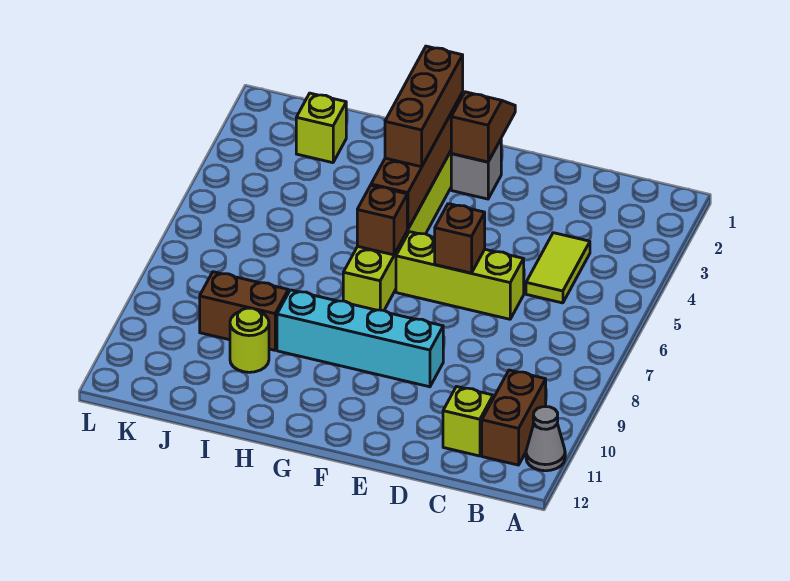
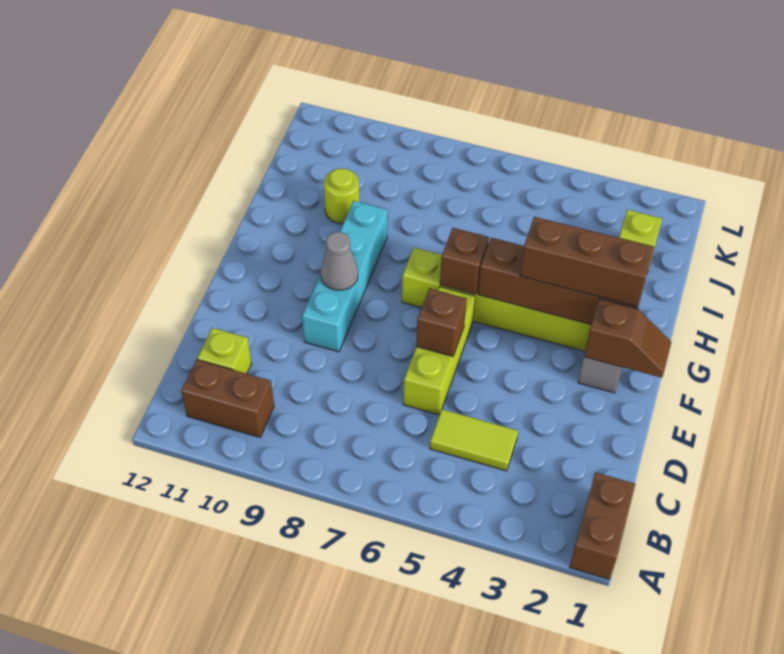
grey 1x1 cone [526,407,565,471] -> grey 1x1 cone moved to [321,232,358,290]
brown 1x2 brick [200,272,288,350] -> brown 1x2 brick moved to [570,472,635,579]

